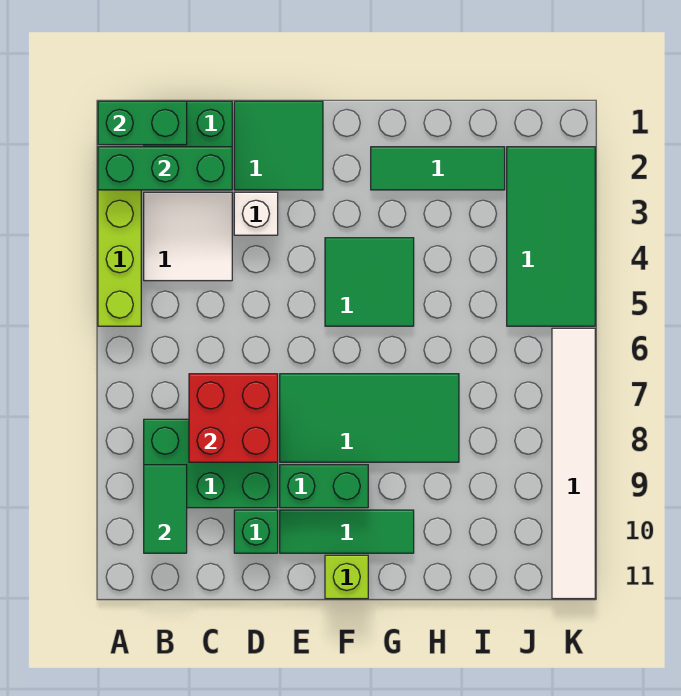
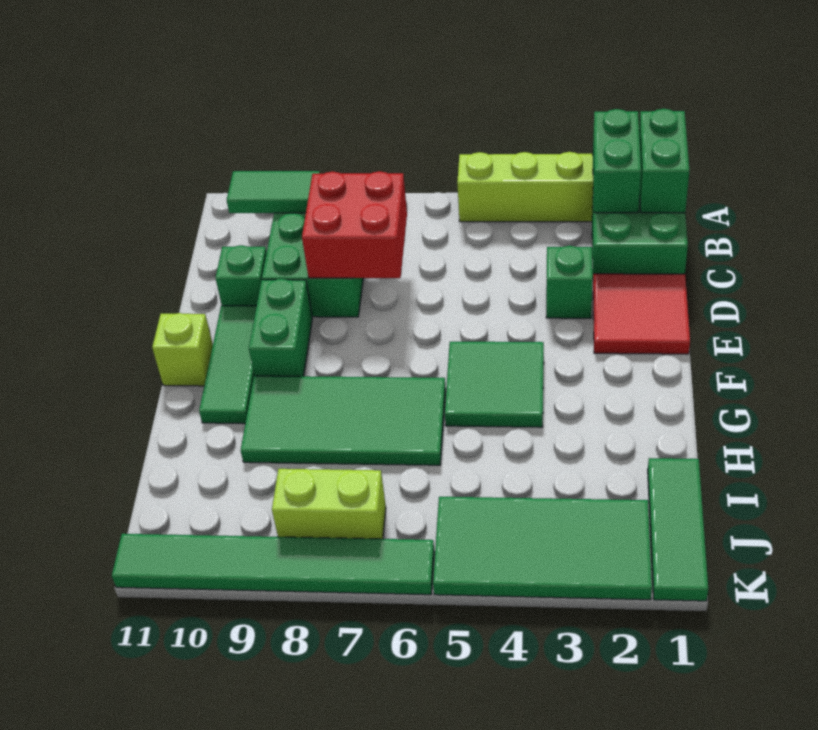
green 1x3 brick [98,147,232,190] -> green 1x2 brick [593,109,641,213]
white 2x2 tile [144,192,232,281] -> none
green 2x2 tile [234,101,323,190] -> red 2x2 tile [593,274,690,354]
white 1x1 brick [234,192,278,235] -> green 1x1 brick [546,246,593,318]
green 2x4 tile [280,374,459,462] -> green 2x4 tile turned to [241,376,446,465]
green 1x3 tile [371,147,505,190] -> green 1x3 tile moved to [648,458,708,601]
none -> lime 1x2 brick [272,469,386,539]
white 1x6 tile [552,328,595,599] -> green 1x6 tile [112,534,434,595]

